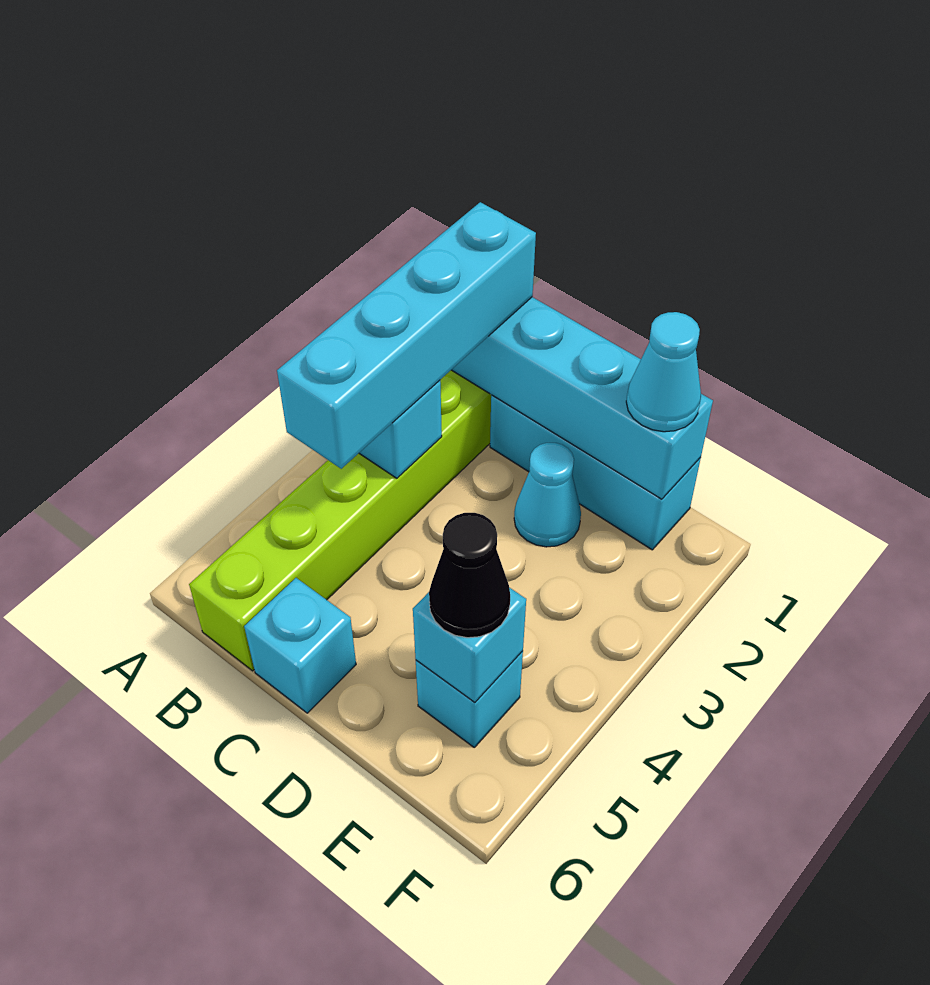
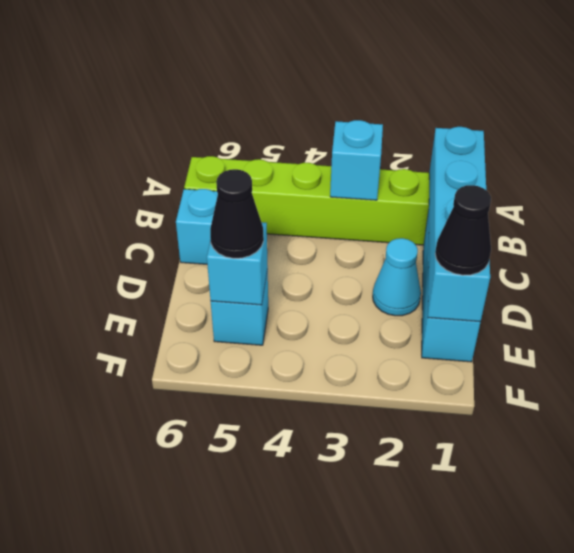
cyan 1x4 brick [277,202,536,469] -> none
cyan 1x1 cone [626,312,701,432] -> black 1x1 cone [435,185,491,275]

